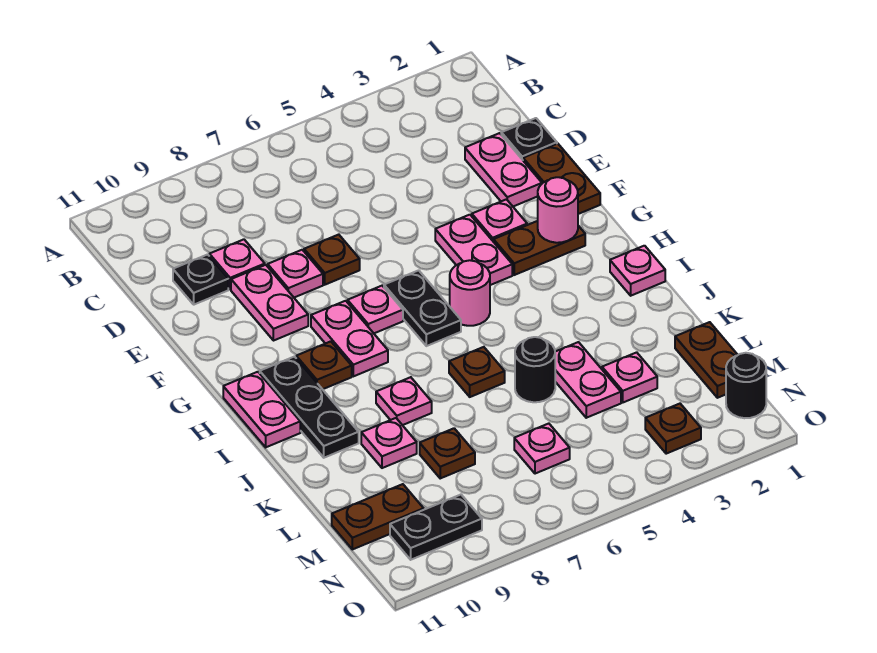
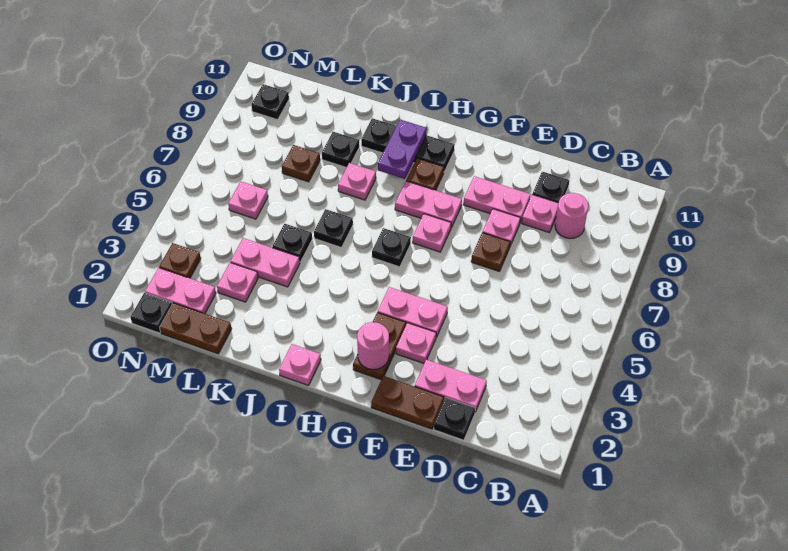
black 1x2 plate [384,270,461,346] -> black 1x1 plate [372,228,411,267]
pink 1x1 round brick [450,260,490,326] -> pink 1x1 round brick moved to [555,193,588,239]
pink 1x2 plate [223,372,300,447] -> pink 1x2 plate moved to [145,268,216,314]
none -> purple 1x2 plate [378,120,427,179]
brown 1x1 plate [449,347,505,397] -> black 1x1 plate [314,209,353,248]
black 1x1 round brick [515,337,555,402] -> black 1x1 plate [272,224,312,262]
pink 1x1 plate [361,418,417,468] -> black 1x1 plate [322,132,359,168]
brown 1x2 plate [332,484,424,549] -> none
black 1x1 round brick [726,353,766,418] -> black 1x1 plate [130,293,172,333]
black 1x2 plate [390,495,482,560] -> black 1x1 plate [251,84,289,120]

